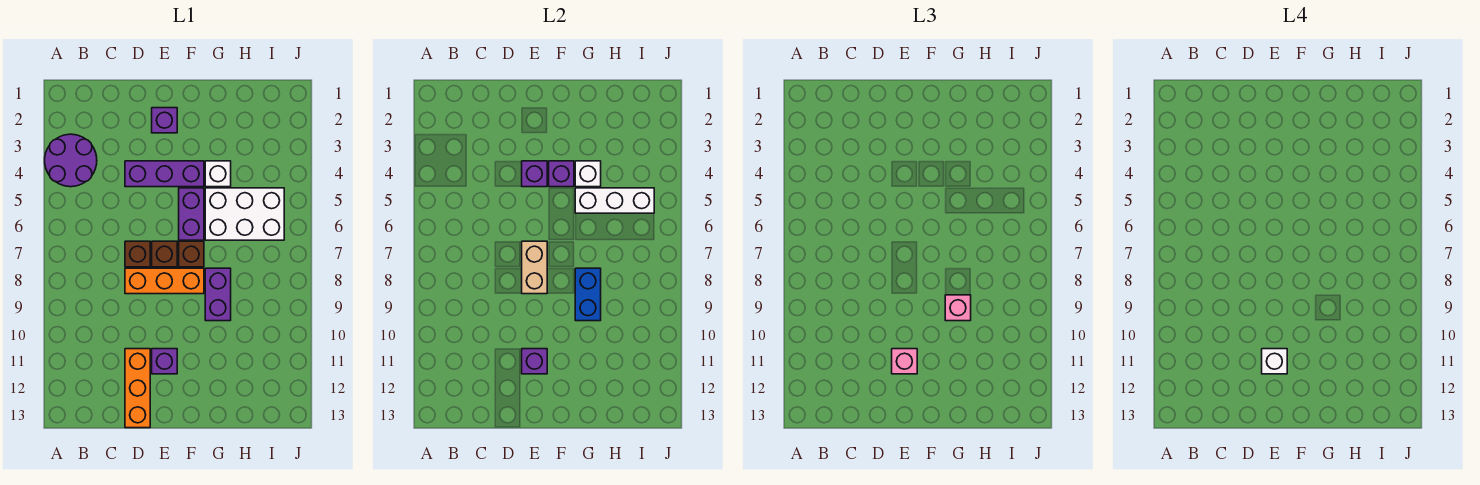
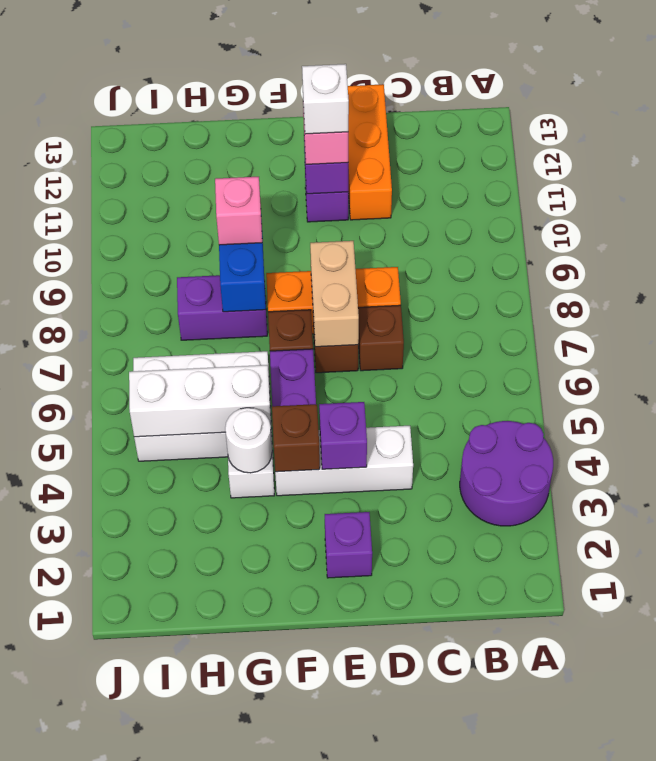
purple 1x3 brick [125,161,204,187] -> white 1x3 brick [275,426,413,496]
purple 1x1 brick [549,161,574,187] -> brown 1x1 brick [272,404,320,472]
white 1x1 brick [575,161,601,187] -> white 1x1 round brick [225,408,272,473]
purple 1x2 brick [205,268,231,321] -> purple 1x2 brick turned to [177,275,267,340]

